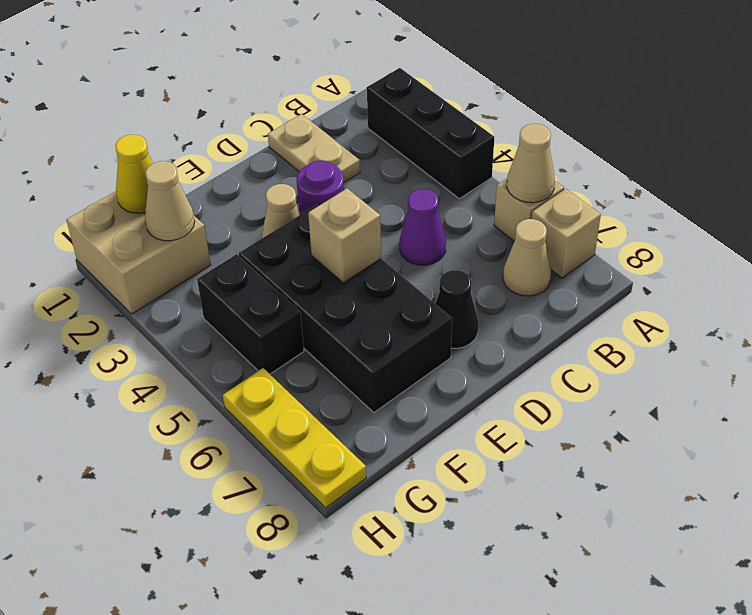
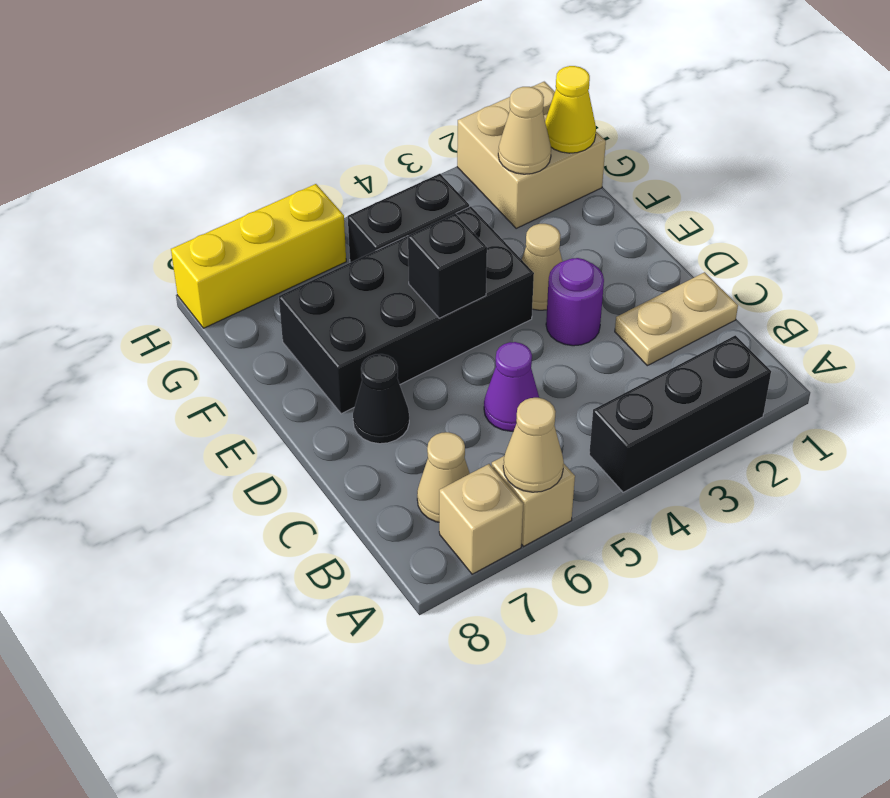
tan 1x1 brick [308,188,381,283] -> black 1x1 brick [408,213,487,318]
yellow 1x3 plate [223,368,366,508] -> yellow 1x3 brick [171,184,346,328]

